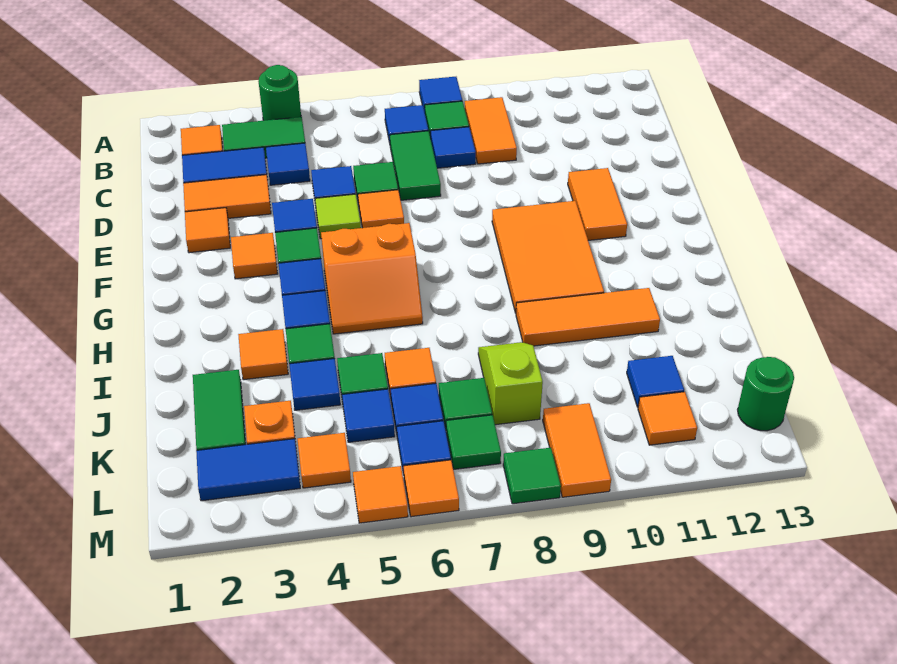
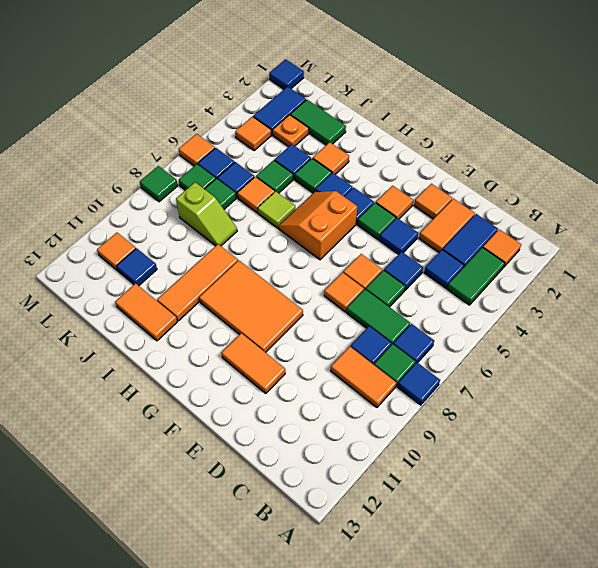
green 1x1 round brick [258,65,301,121] -> none
lime 1x1 tile [315,194,361,239] -> lime 1x1 tile moved to [258,191,295,228]
blue 1x1 tile [342,389,395,442] -> blue 1x1 tile moved to [269,59,304,89]
orange 1x2 tile [543,403,611,497] -> orange 1x2 tile moved to [115,283,177,341]
green 1x1 round brick [738,357,794,431] -> none
orange 1x1 tile [353,466,408,523] -> orange 1x1 tile moved to [324,272,364,312]

